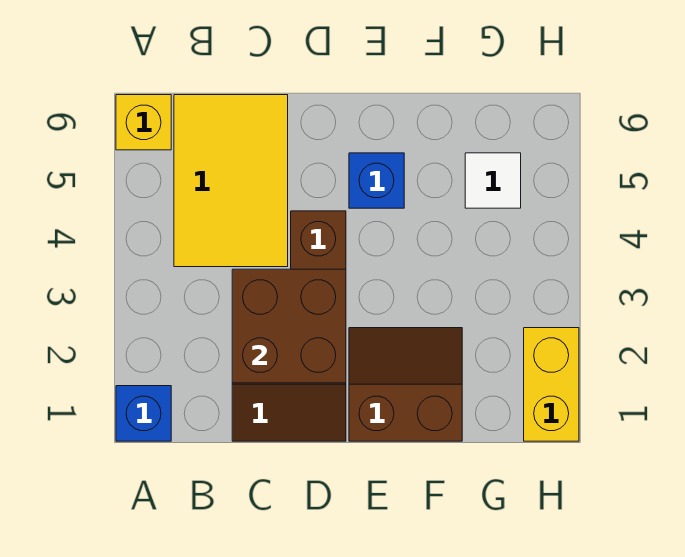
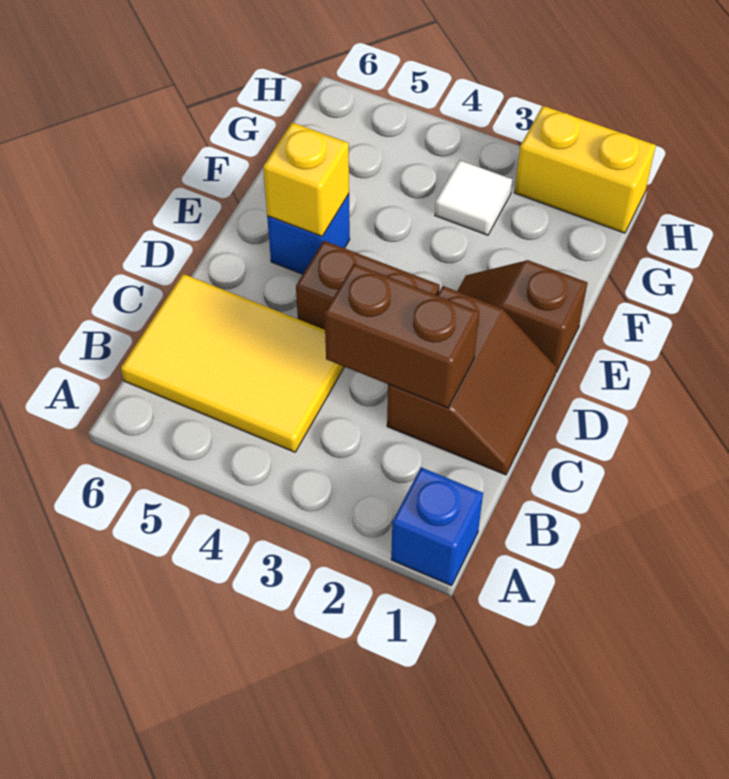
yellow 1x1 brick [116,95,171,150] -> yellow 1x1 brick moved to [263,122,349,236]
brown 2x2 brick [232,269,346,383] -> brown 1x2 brick [324,264,479,408]
brown 2x2 slope [349,328,462,441] -> brown 1x2 slope [457,260,587,372]
white 1x1 tile [465,153,521,208] -> white 1x1 tile moved to [435,160,512,235]

